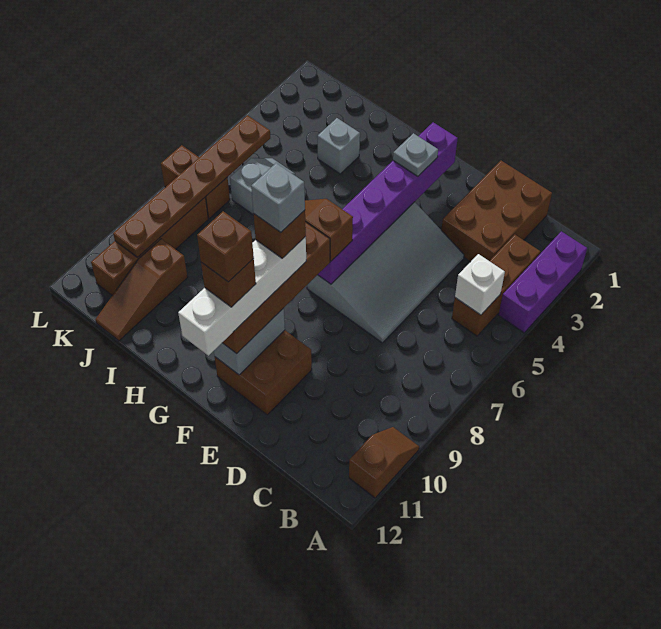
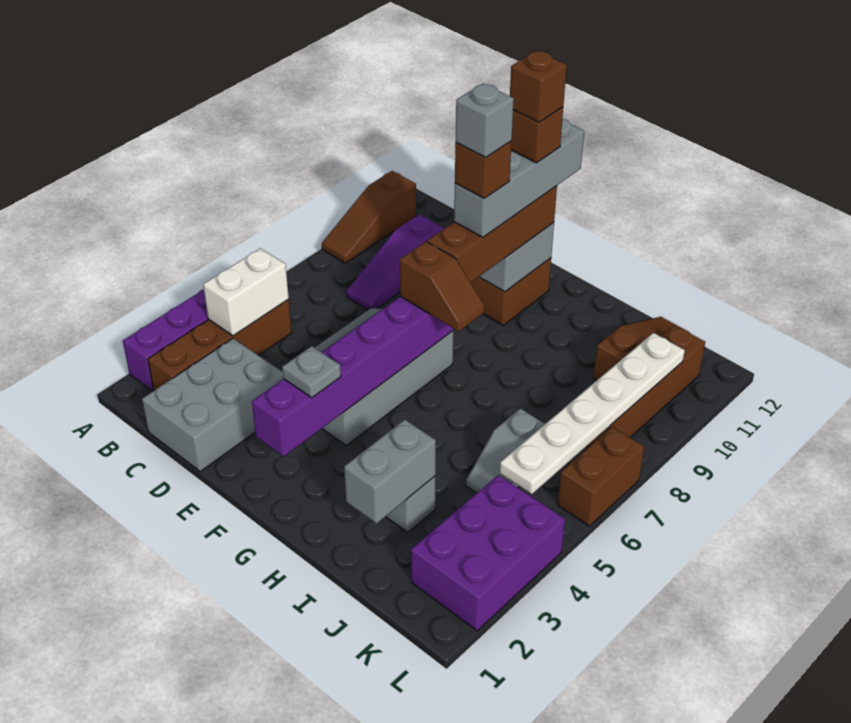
brown 1x2 slope [349,427,419,498] -> brown 1x3 slope [322,171,416,263]
brown 1x3 brick [452,235,540,336] -> brown 1x4 brick [148,300,292,390]
white 1x1 brick [455,254,505,315] -> white 1x2 brick [203,248,289,336]
brown 2x3 brick [441,161,552,262] -> grey 2x3 brick [142,338,283,471]
none -> purple 1x3 slope [347,214,444,310]
white 1x4 brick [178,237,306,356] -> grey 1x4 brick [454,119,584,237]
none -> grey 1x2 brick [344,420,436,523]
none -> purple 2x3 brick [411,475,565,631]
brown 1x6 plate [113,115,270,257] -> white 1x6 plate [500,333,685,494]
brown 1x2 brick [161,145,230,218] -> brown 1x2 brick turned to [558,427,644,526]

